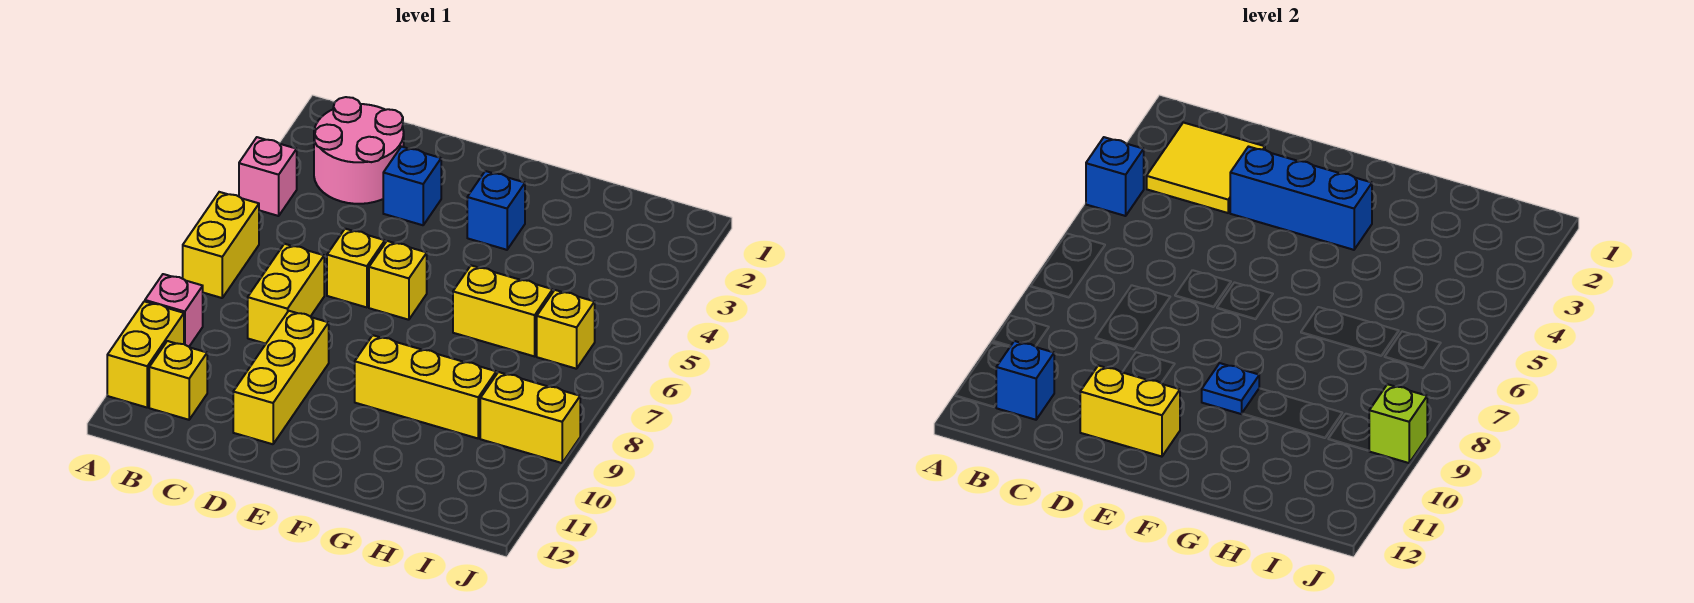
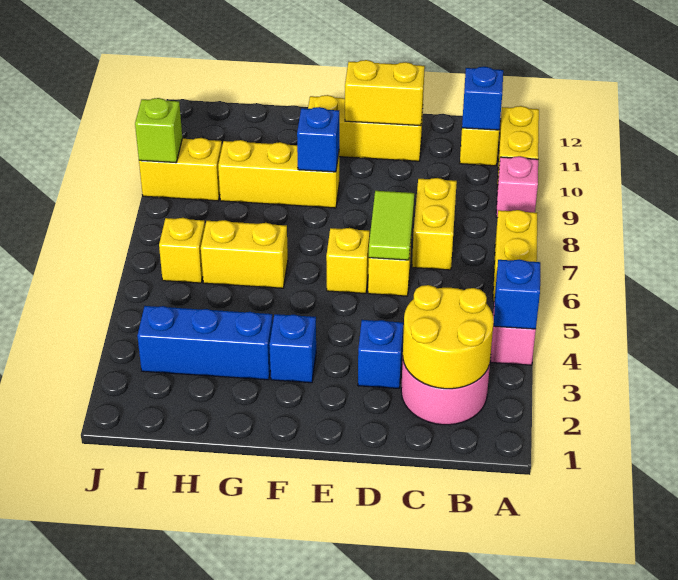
yellow 2x2 tile [1147,122,1265,213] -> yellow 2x2 round brick [403,285,494,389]
blue 1x3 brick [1230,147,1372,250] -> blue 1x3 brick moved to [137,306,273,380]
none -> lime 1x2 tile [369,191,414,260]
yellow 1x3 brick [233,311,329,444] -> yellow 1x3 brick turned to [308,95,423,161]
blue 1x1 plate [1202,363,1259,414] -> blue 1x1 brick [297,107,339,172]

